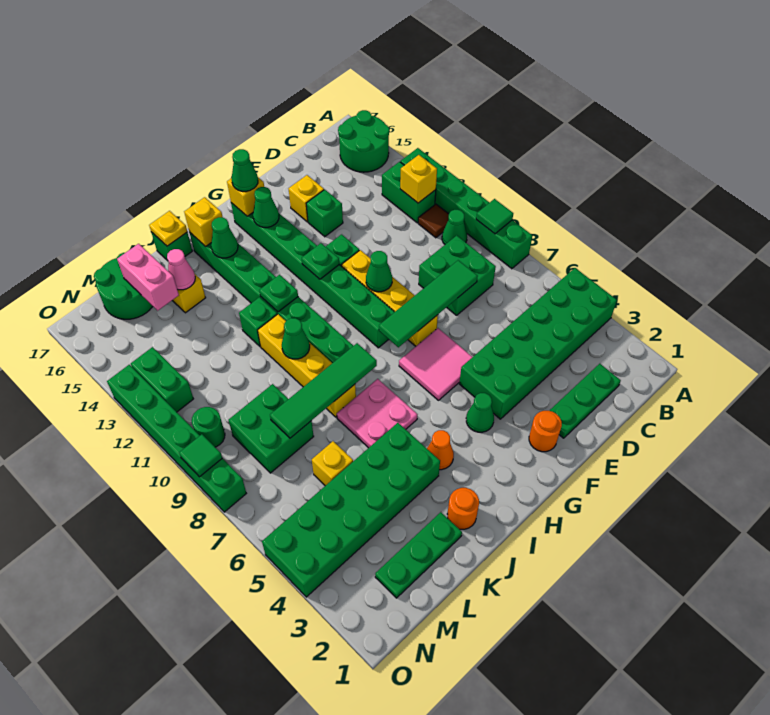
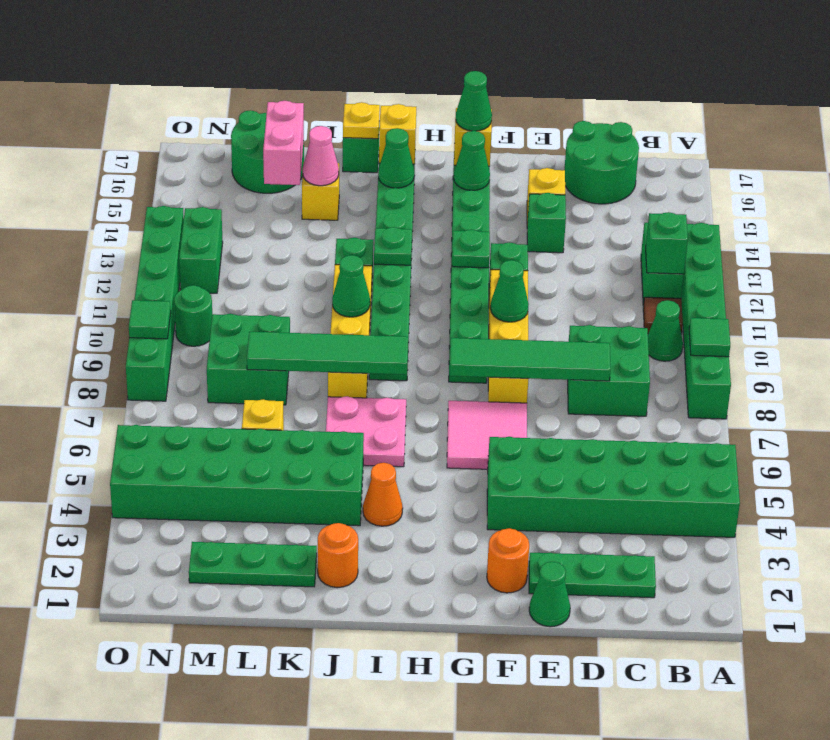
green 2x2 round brick [338,110,389,172] -> green 2x2 round brick moved to [564,121,639,204]
yellow 1x1 brick [400,155,437,203] -> green 1x1 brick [646,212,688,274]
green 1x1 cone [466,393,494,432] -> green 1x1 cone moved to [529,562,570,627]

